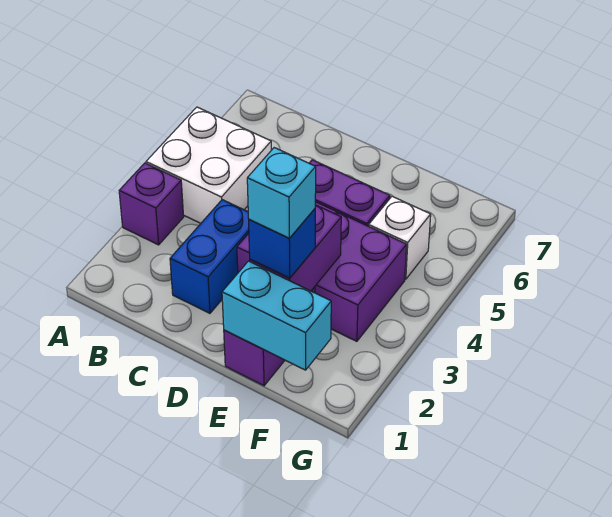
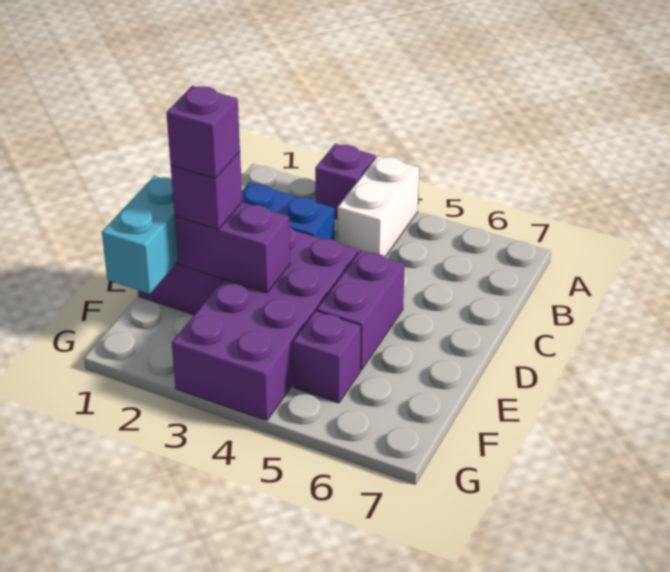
white 2x2 brick [146,107,271,223] -> white 1x2 brick [338,156,419,257]
purple 2x3 brick [237,202,407,341] -> purple 2x4 brick [172,227,358,421]
blue 1x1 brick [249,209,315,278] -> purple 1x1 brick [171,152,242,229]
cyan 1x1 brick [247,148,316,238] -> purple 1x1 brick [166,86,240,178]
white 1x1 brick [369,196,431,279] -> purple 1x1 brick [293,311,361,403]

